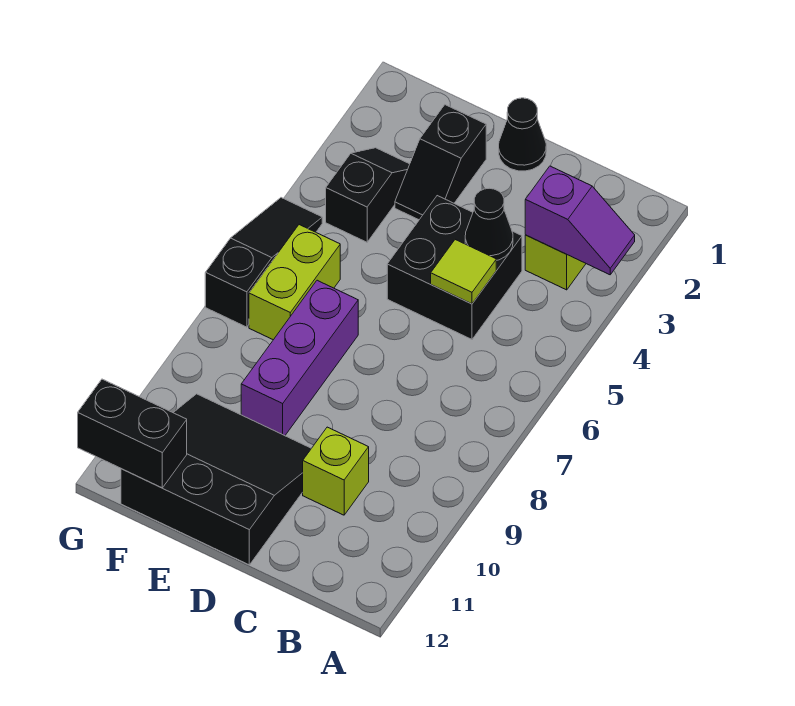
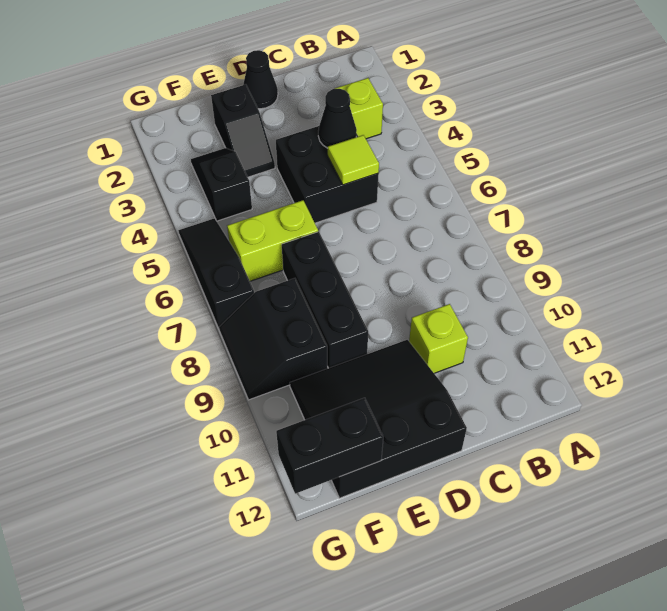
purple 1x2 slope [525,166,635,275] -> none
purple 1x3 brick [241,280,358,436] -> black 1x3 brick [282,232,368,368]
lime 1x2 brick [249,225,340,340] -> lime 1x2 brick turned to [227,200,318,281]
none -> black 2x2 slope [219,278,327,400]

